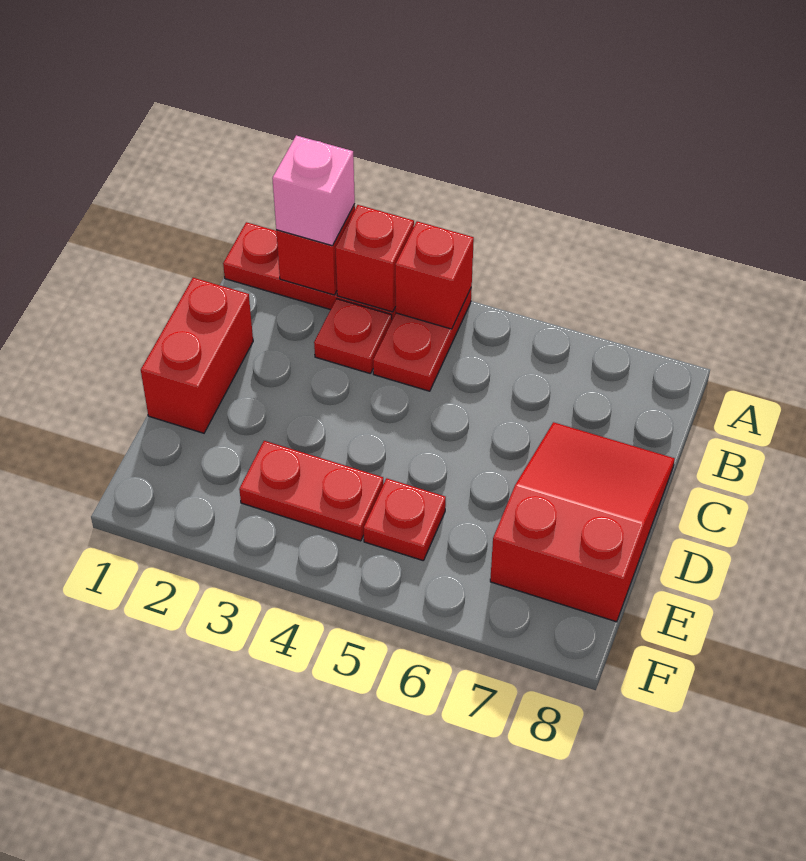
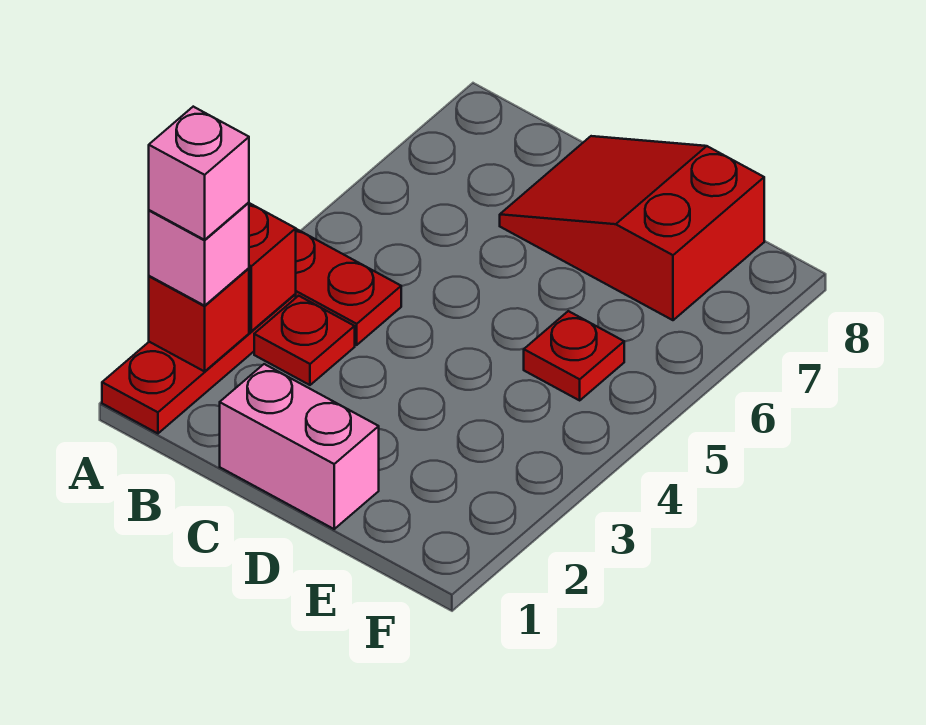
none -> pink 1x1 brick [149,107,249,240]
red 1x1 brick [395,221,474,329] -> none
red 1x2 brick [141,278,253,433] -> pink 1x2 brick [220,364,379,529]
red 1x2 plate [239,441,383,541] -> none

